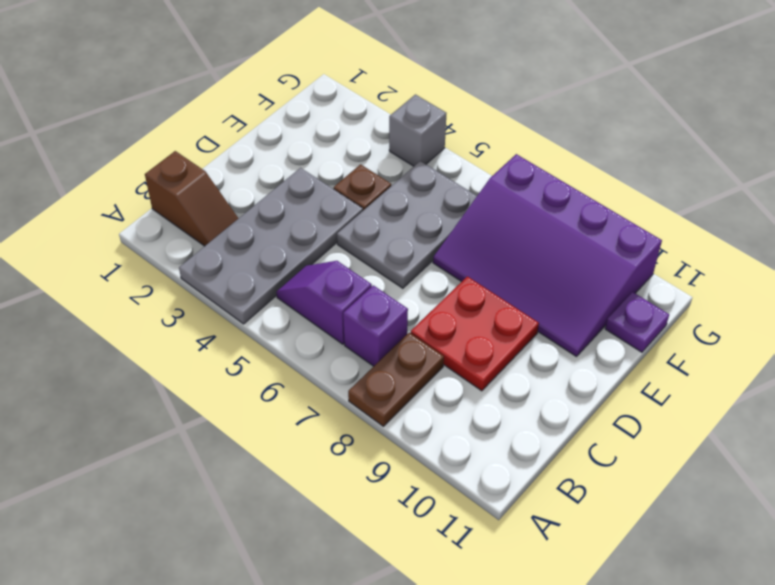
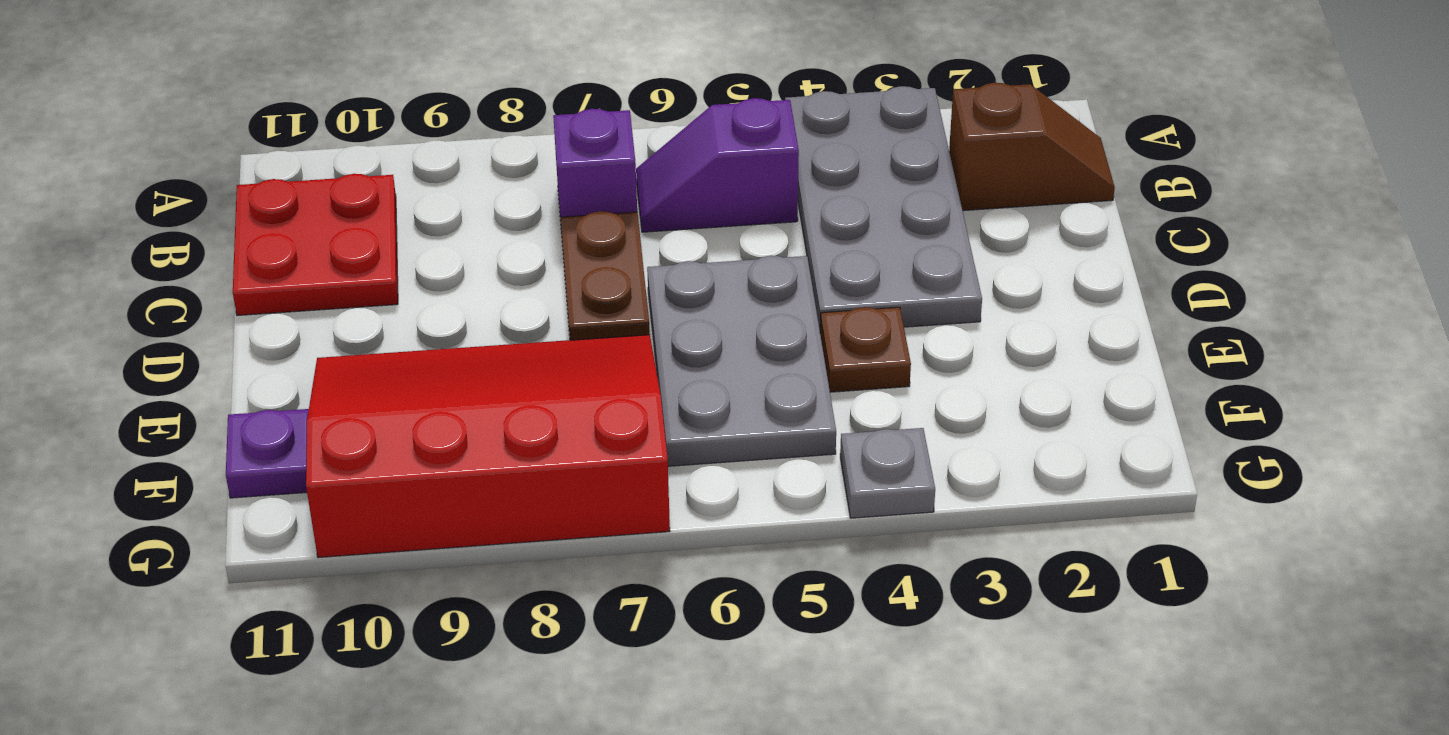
brown 1x2 plate [348,333,444,426] -> brown 1x2 plate moved to [561,211,650,340]
brown 1x2 slope [145,151,239,246] -> brown 1x2 slope turned to [949,83,1115,211]
purple 1x2 slope [276,261,372,344] -> purple 1x2 slope turned to [636,98,799,232]
red 2x2 plate [411,277,539,391] -> red 2x2 plate moved to [233,174,398,315]
purple 3x4 slope [433,154,662,357] -> red 3x4 slope [306,335,670,558]
grey 1x1 brick [389,95,446,166] -> grey 1x1 plate [840,428,935,518]

